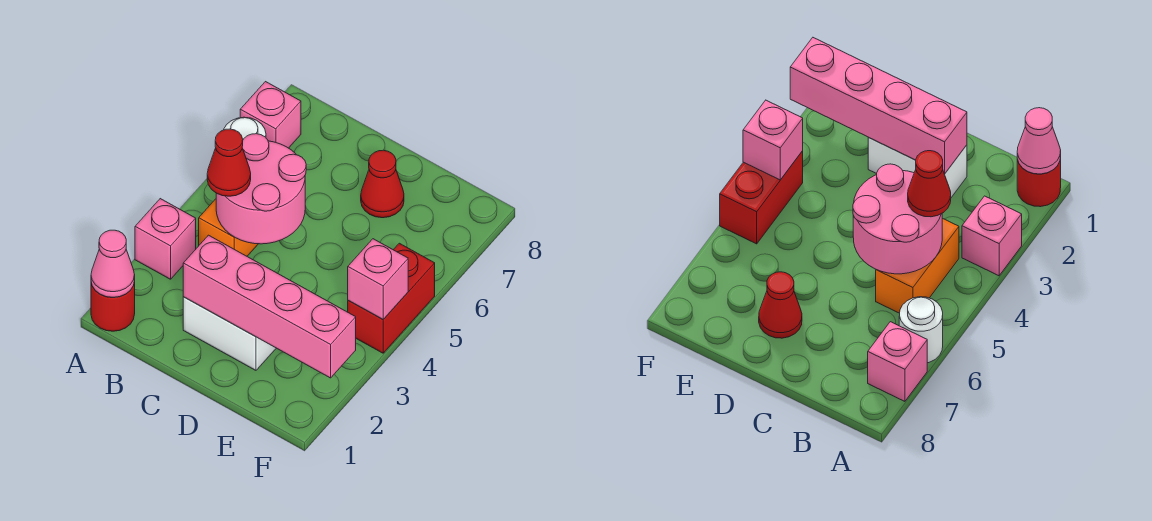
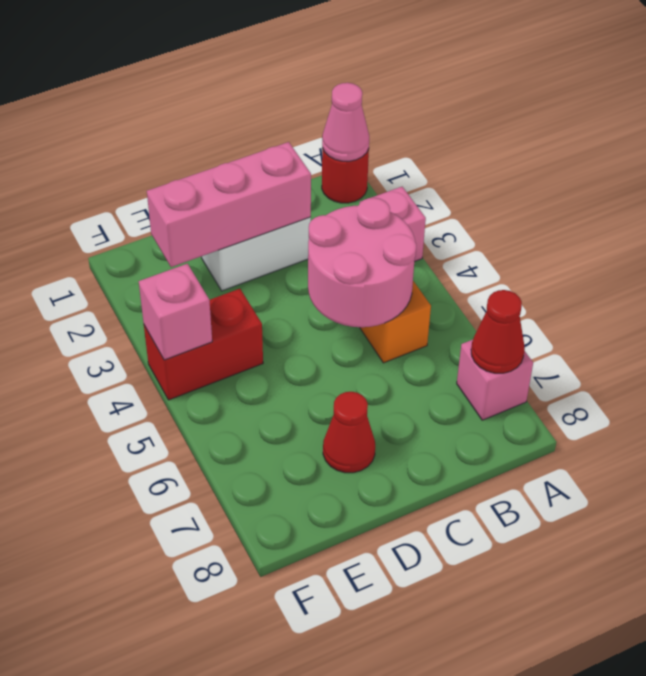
white 1x1 round brick [224,117,266,139] -> none
red 1x1 cone [207,129,251,196] -> red 1x1 cone moved to [471,290,525,373]
pink 1x4 brick [183,235,356,378] -> pink 1x3 brick [147,142,311,267]
red 1x2 brick [348,243,435,353] -> red 1x2 brick turned to [144,289,263,400]

